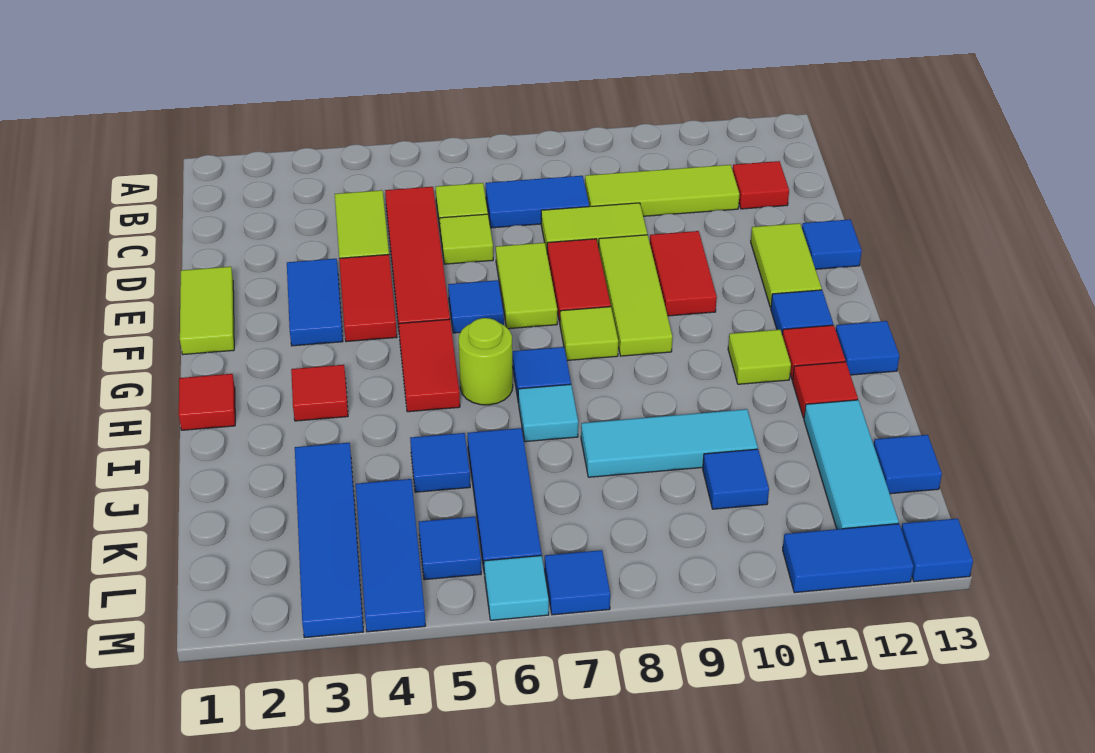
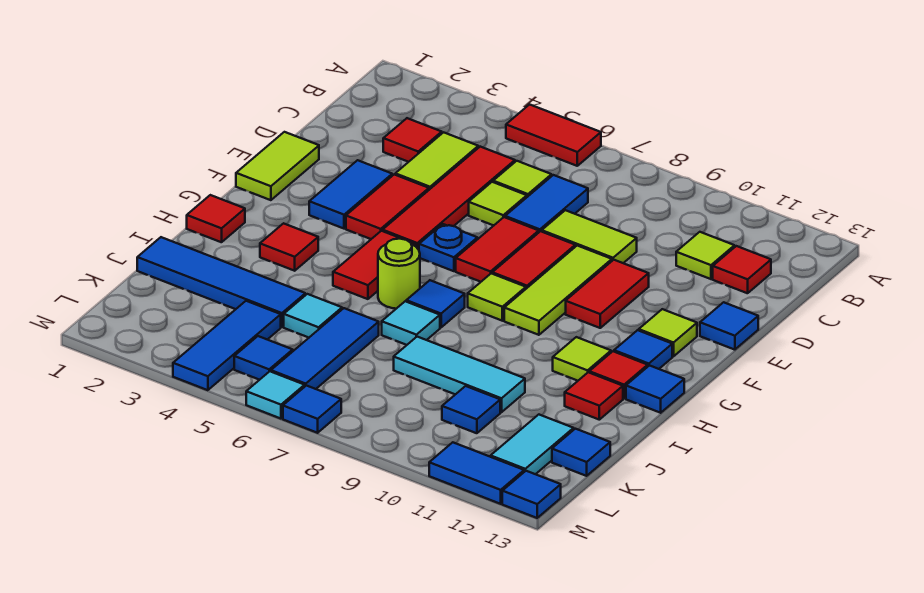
none -> red 1x2 tile [506,104,601,166]
none -> red 1x1 tile [383,118,442,162]
blue 1x2 tile [486,176,589,228] -> blue 1x2 tile turned to [505,175,588,232]
lime 1x3 tile [585,165,739,216] -> lime 1x1 tile [676,232,735,279]
lime 1x2 tile [496,243,557,329] -> red 1x2 tile [456,217,539,282]
lime 1x2 tile [751,223,822,308] -> lime 1x1 tile [639,309,697,356]
blue 1x1 tile [448,280,504,333] -> blue 1x1 plate [419,224,477,271]
blue 1x4 tile [295,443,363,638] -> blue 1x4 tile turned to [137,237,305,327]
blue 1x1 tile [410,433,470,492] -> cyan 1x1 tile [284,294,342,338]
cyan 1x3 tile [804,400,899,529] -> cyan 1x2 tile [491,415,574,474]

